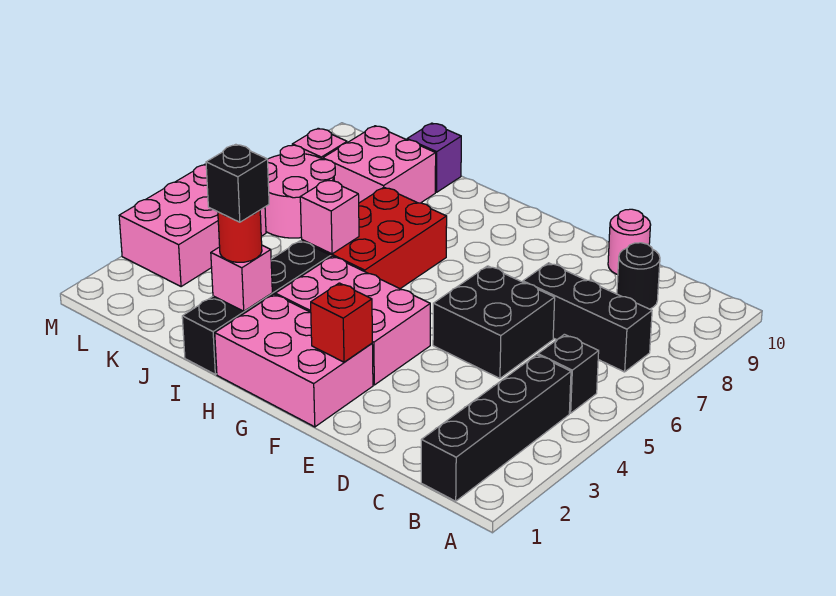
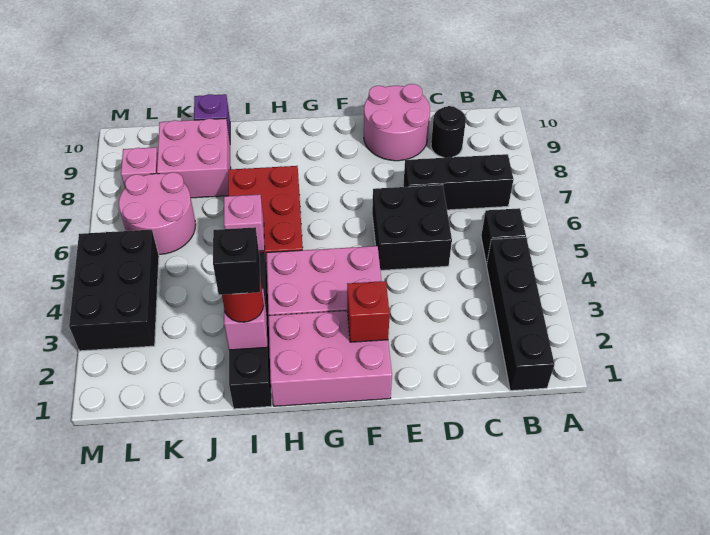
pink 1x1 round brick [608,209,651,275] -> pink 2x2 round brick [364,84,430,161]
pink 2x3 brick [119,164,266,287] -> black 2x3 brick [69,230,159,351]

